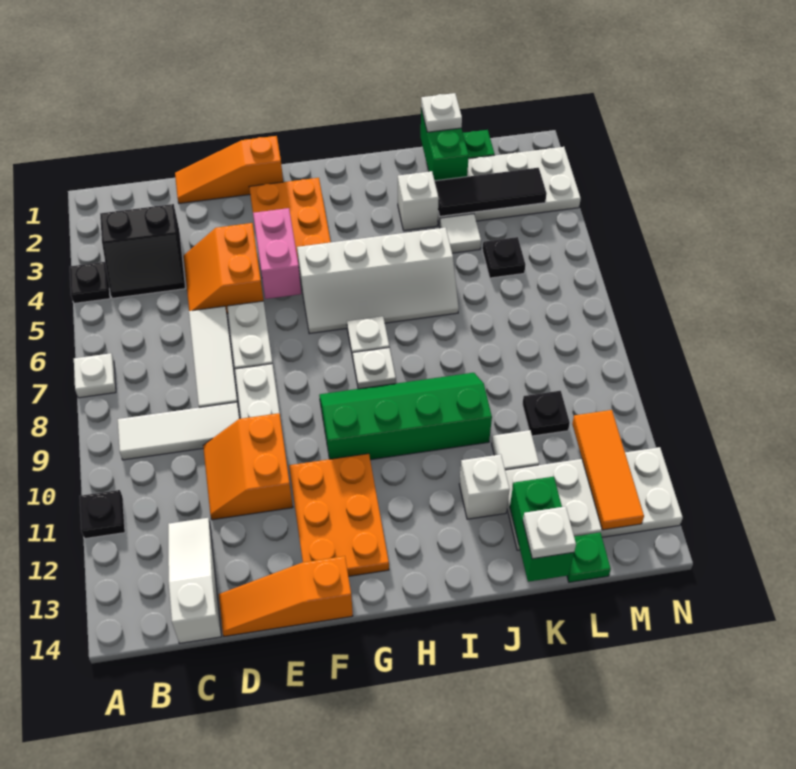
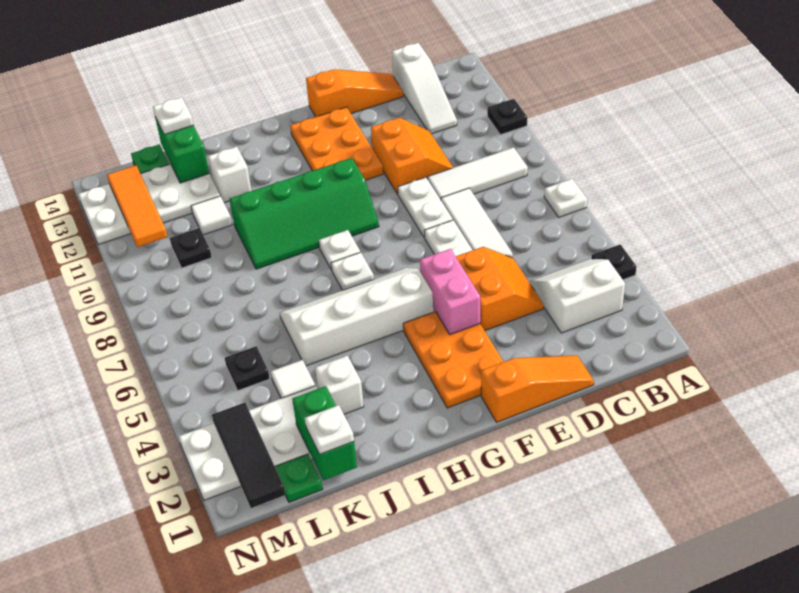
black 2x2 slope [100,204,185,298] -> white 2x2 slope [530,259,625,333]
black 1x3 tile [435,168,547,216] -> black 1x3 tile turned to [212,403,285,508]

